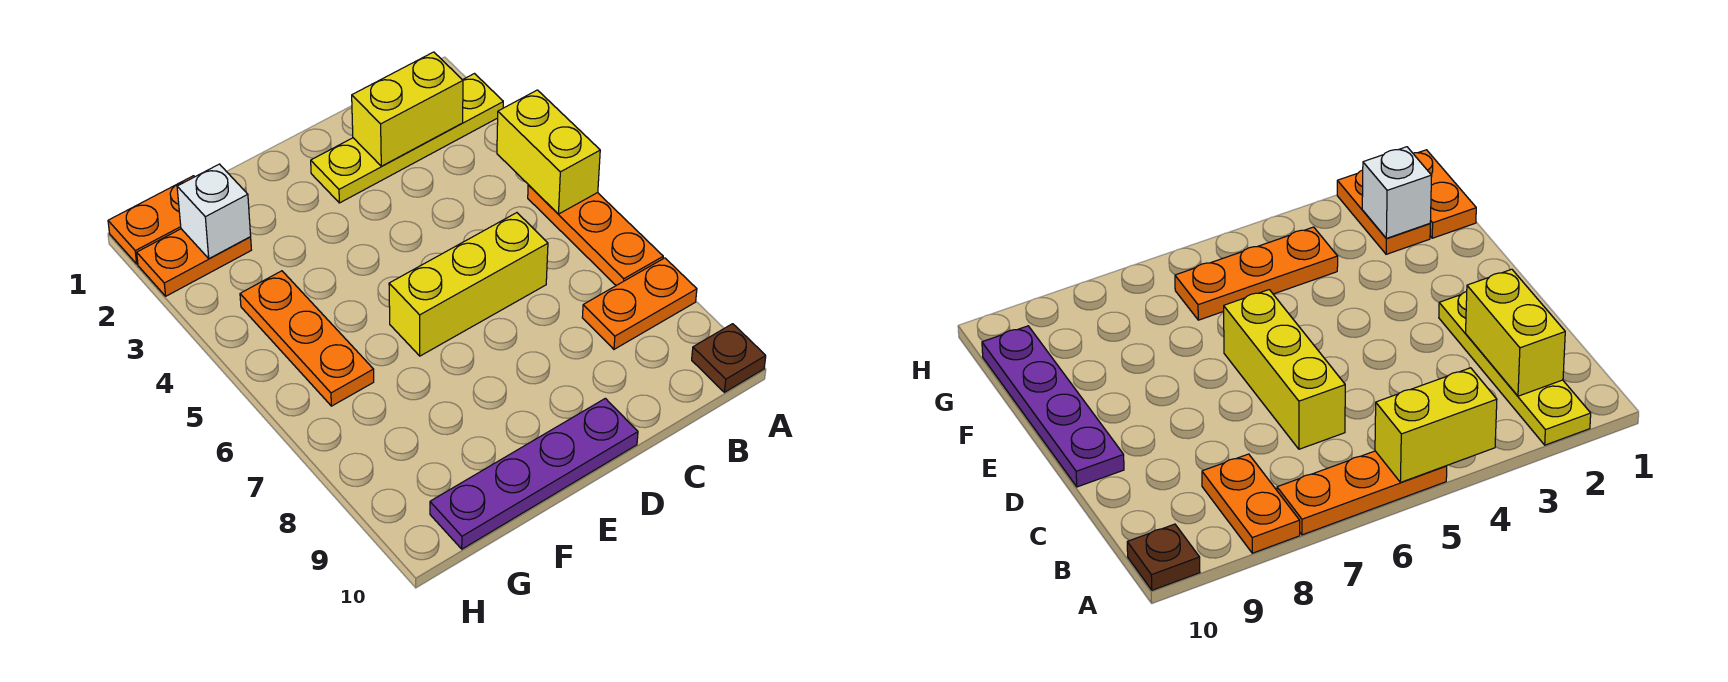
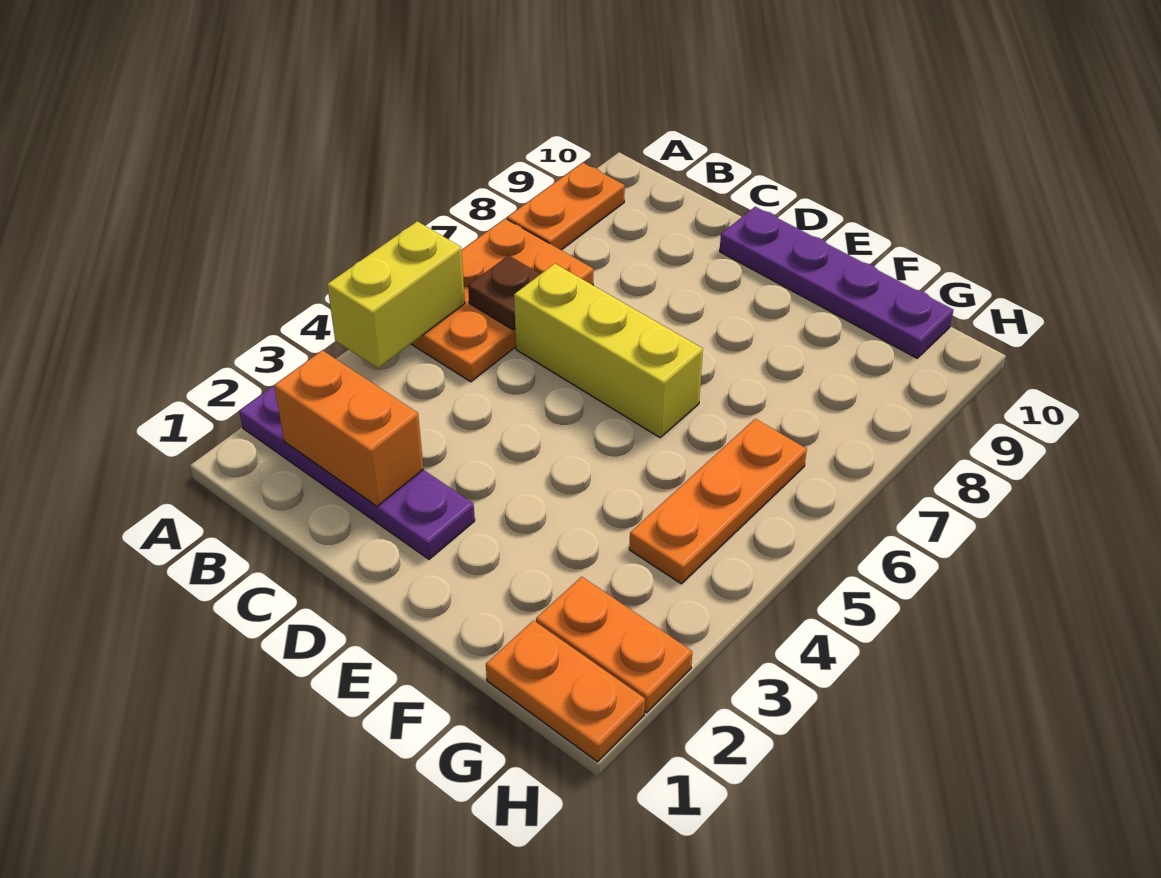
yellow 1x4 plate [311,74,503,203] -> purple 1x4 plate [239,386,475,559]
orange 1x3 plate [528,185,663,285] -> orange 2x3 plate [412,219,593,382]
orange 1x2 plate [582,258,697,349] -> orange 1x2 plate turned to [507,163,625,250]
brown 1x1 plate [692,324,766,392] -> brown 1x1 plate moved to [468,256,540,330]
yellow 1x2 brick [352,52,463,166] -> orange 1x2 brick [274,350,424,506]
white 1x1 brick [177,164,251,259] -> none

